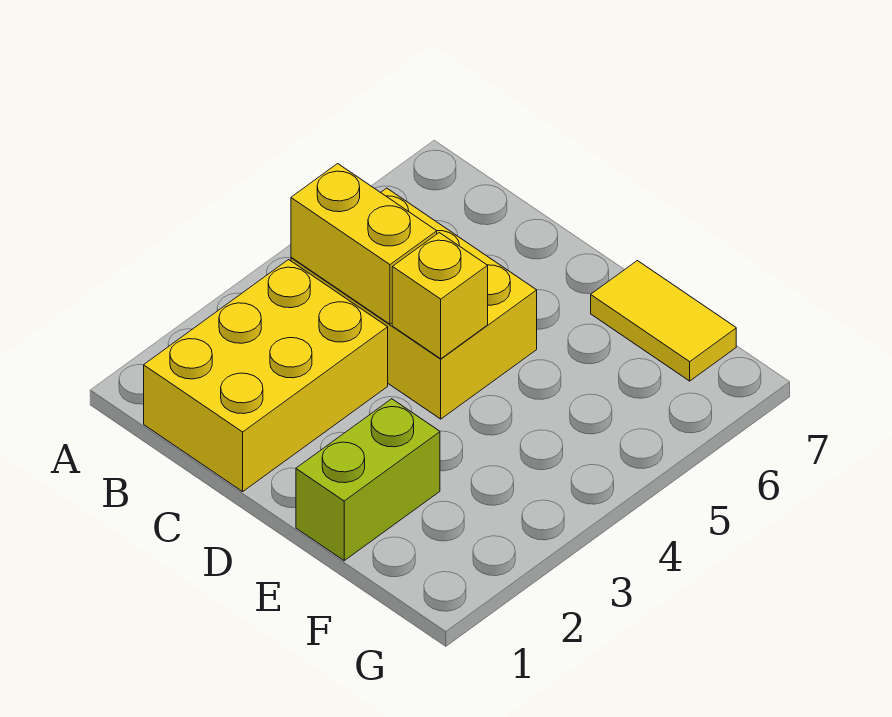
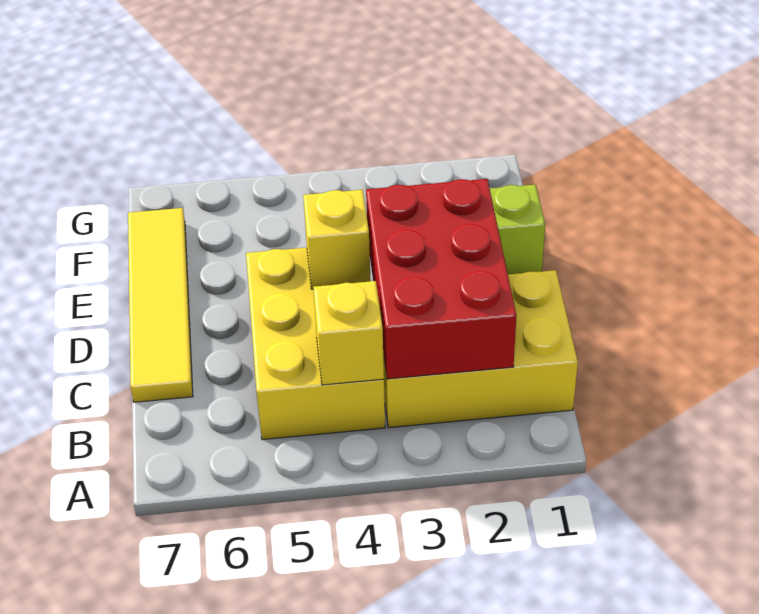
none -> red 2x3 brick [366,179,516,379]
yellow 1x2 brick [291,164,437,324] -> yellow 1x1 brick [313,281,384,385]
yellow 1x2 tile [591,261,736,381] -> yellow 1x4 tile [128,208,193,402]

